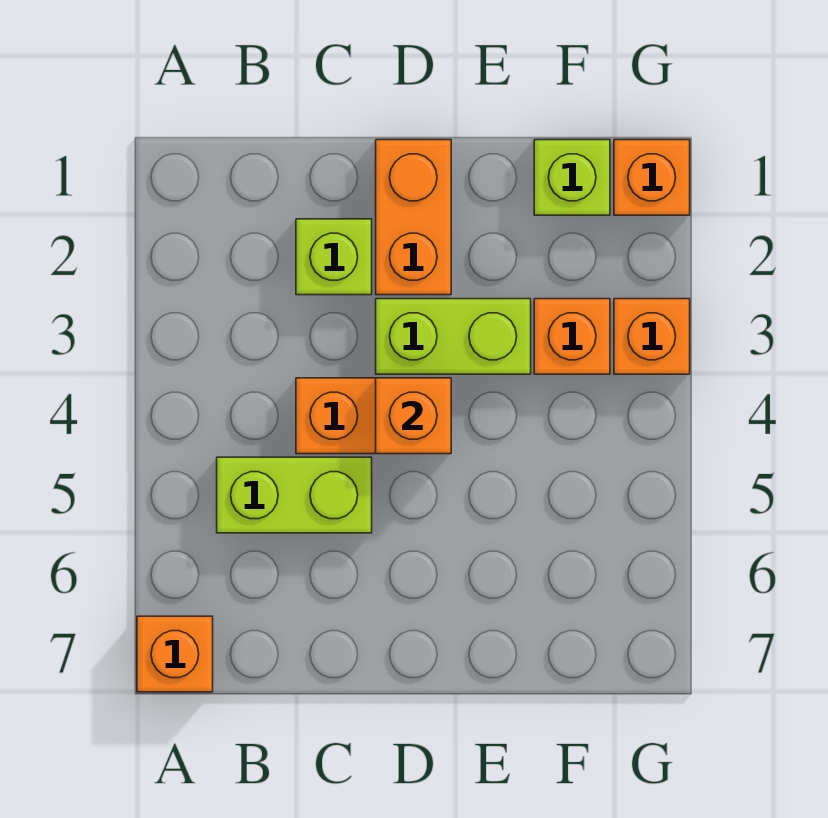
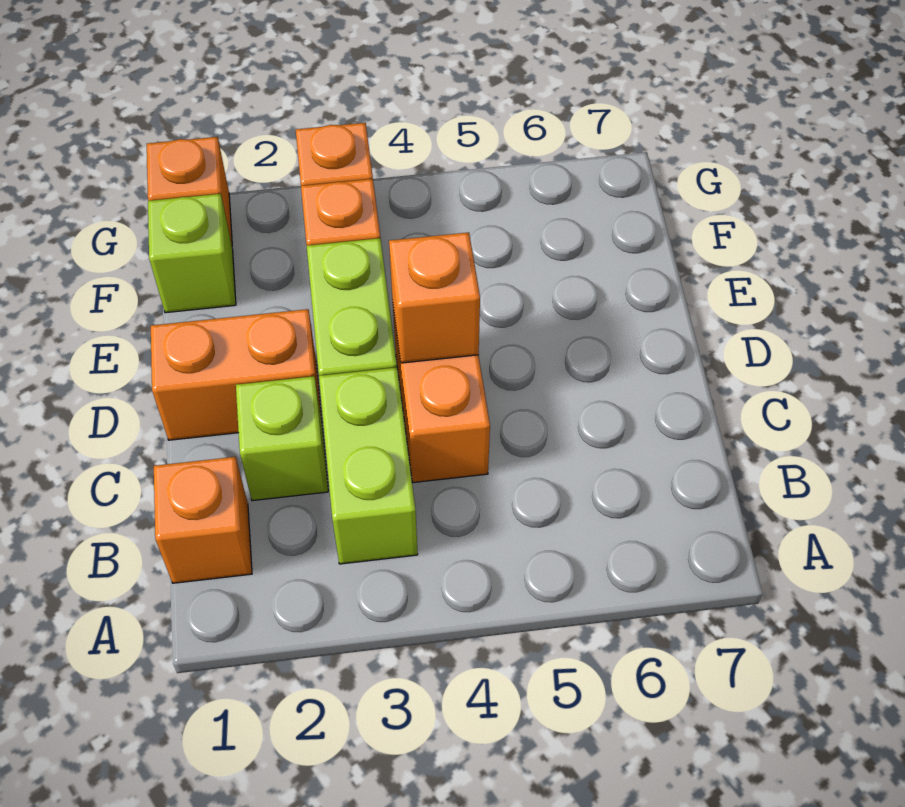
orange 1x1 brick [137,616,213,692] -> orange 1x1 brick moved to [154,457,252,583]
lime 1x2 brick [217,457,372,533] -> lime 1x2 brick moved to [319,367,418,564]

